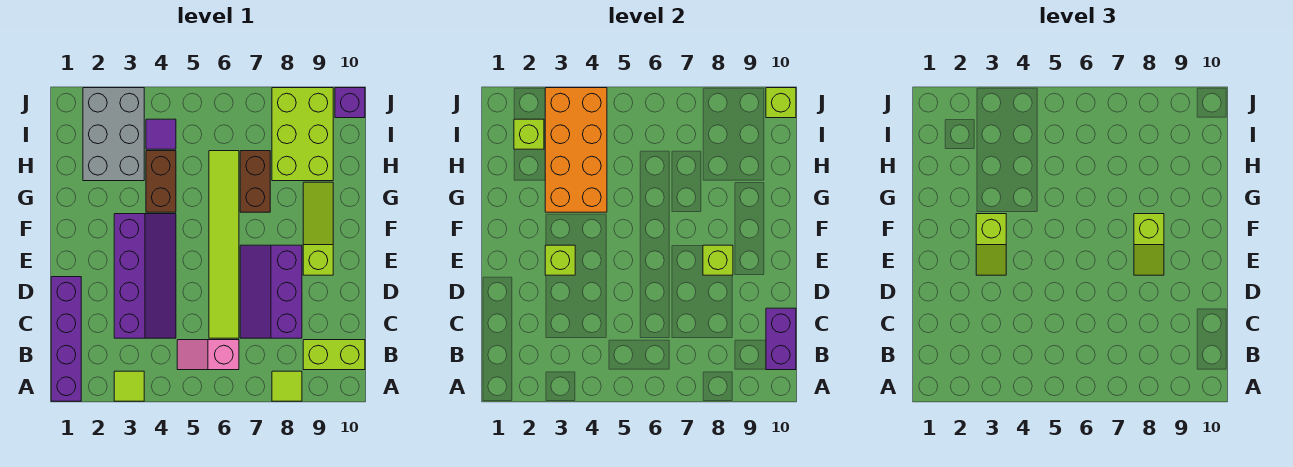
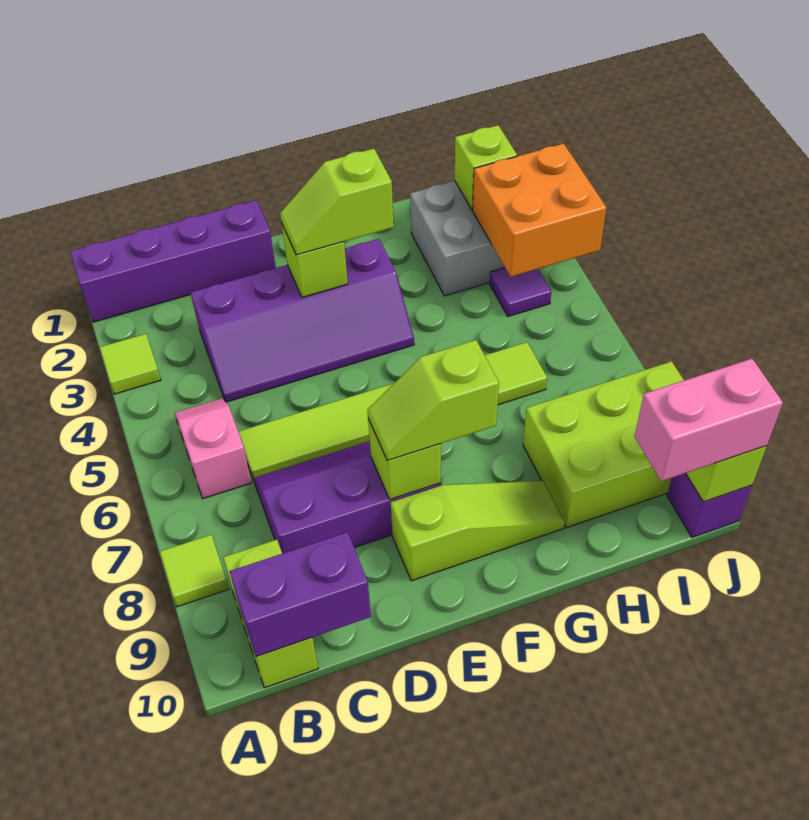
orange 2x4 brick [545,88,607,212] -> orange 2x2 brick [473,144,606,277]
brown 1x2 brick [146,151,176,212] -> none
brown 1x2 brick [240,151,270,212] -> none
none -> pink 1x2 brick [634,359,783,481]

